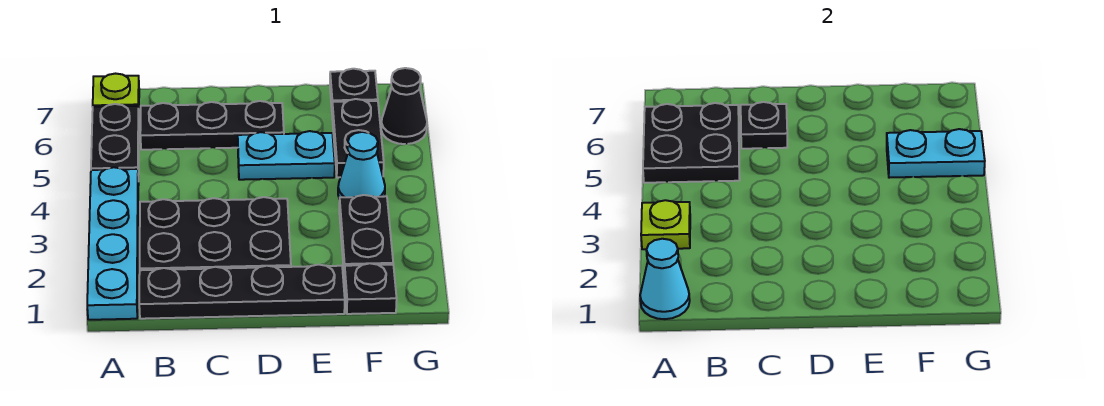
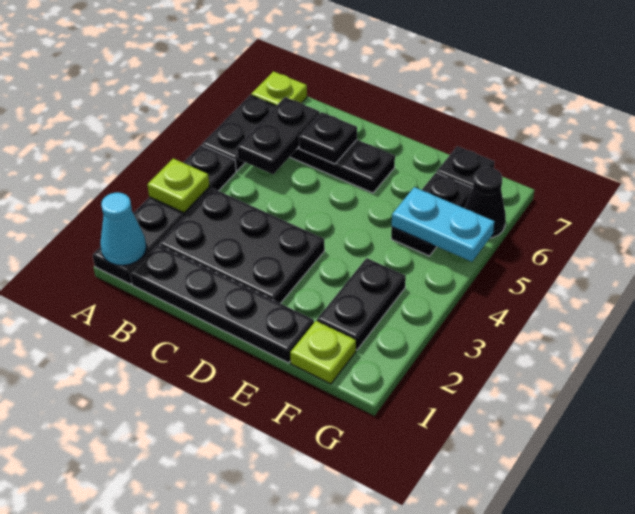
cyan 1x4 plate [87,167,139,320] -> black 1x4 plate [93,145,236,284]
black 2x2 plate [643,103,740,183] -> black 1x2 plate [237,97,320,174]
cyan 1x2 plate [238,131,335,180] -> none
black 1x1 plate [344,263,397,314] -> lime 1x1 plate [290,321,356,384]
cyan 1x1 cone [338,132,385,199] -> none

